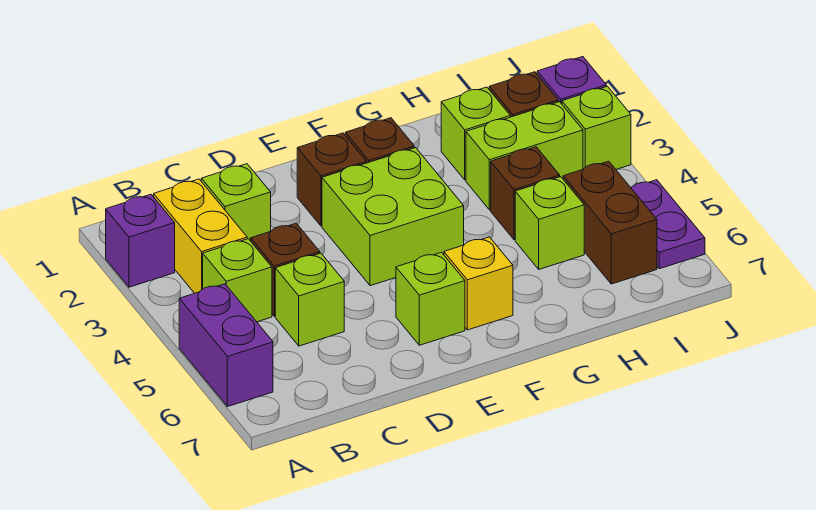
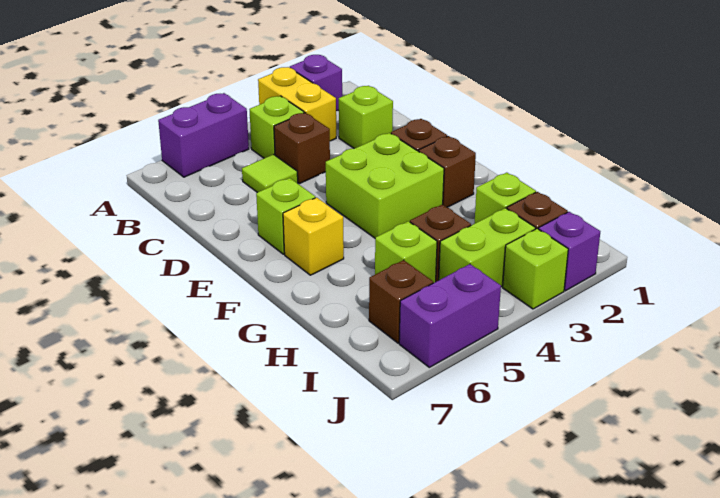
yellow 1x2 brick [154,179,247,293] -> yellow 1x2 brick turned to [258,67,336,141]
lime 1x1 brick [275,253,344,346] -> lime 1x1 tile [242,154,298,193]
lime 1x2 brick [466,102,583,210] -> lime 1x2 brick turned to [439,208,536,287]
brown 1x2 brick [563,161,657,284] -> brown 1x1 brick [369,260,433,343]
purple 1x2 plate [631,180,705,269] -> purple 1x2 brick [399,264,501,367]

